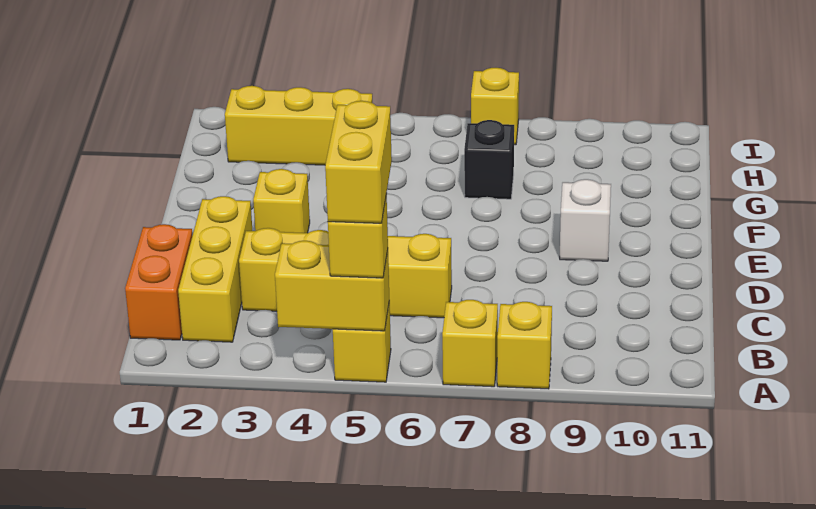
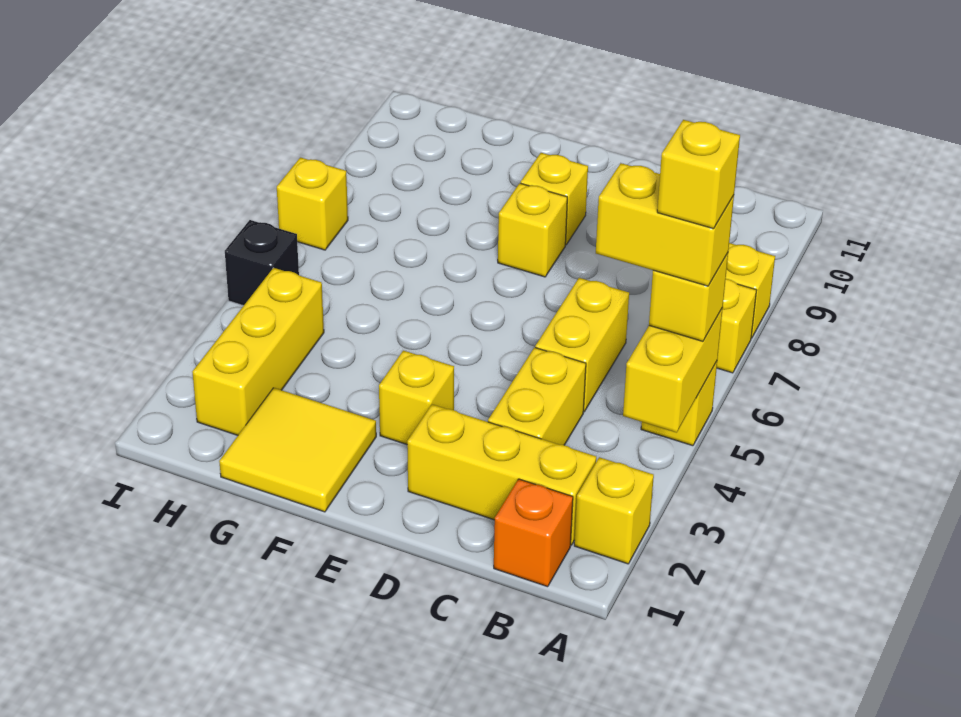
none -> yellow 1x1 brick [574,457,654,564]
none -> yellow 1x1 brick [657,120,740,229]
orange 1x2 brick [125,224,192,340] -> orange 1x1 brick [494,479,573,587]
none -> yellow 1x1 brick [498,183,567,277]
white 1x1 brick [560,179,611,261] -> yellow 1x1 brick [521,153,588,245]
none -> yellow 2x2 tile [219,388,376,512]
black 1x1 brick [464,120,514,199] -> black 1x1 brick moved to [225,220,299,306]

